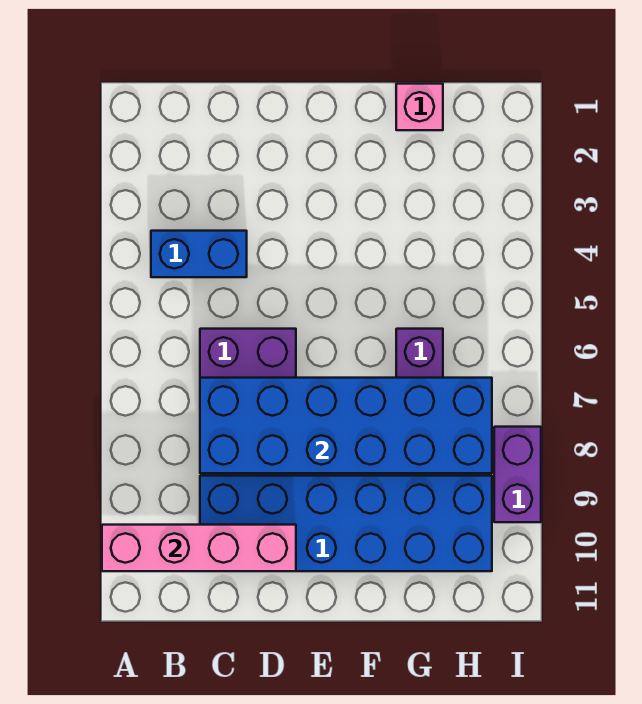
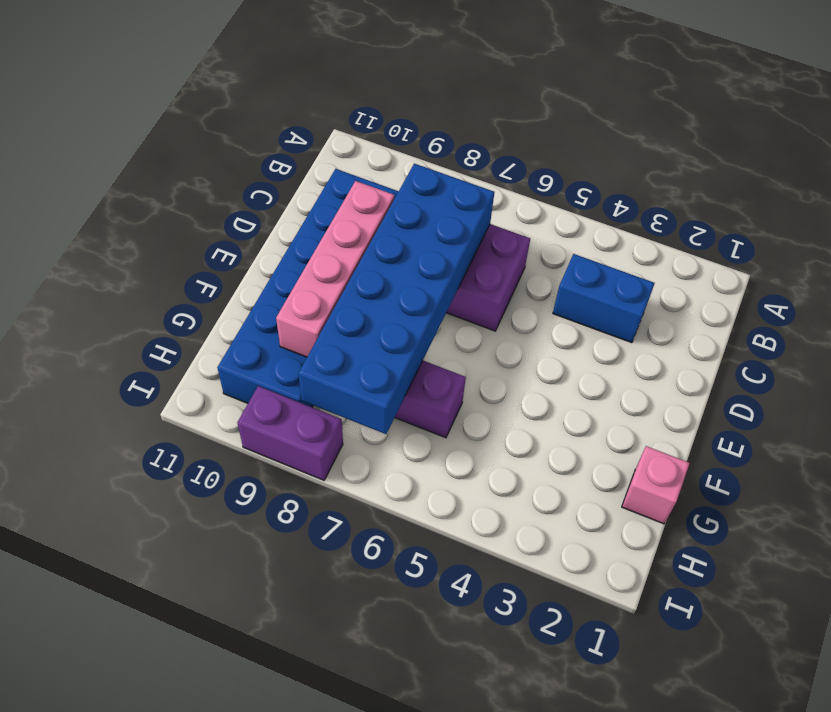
pink 1x4 brick [102,525,296,571] -> pink 1x4 brick moved to [276,181,394,357]
blue 1x2 brick [151,231,247,277] -> blue 1x2 brick turned to [553,254,655,343]

